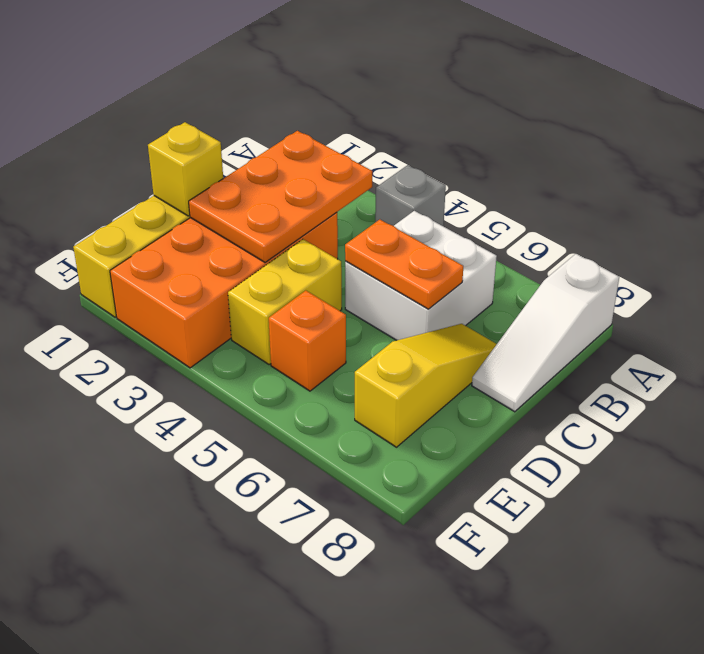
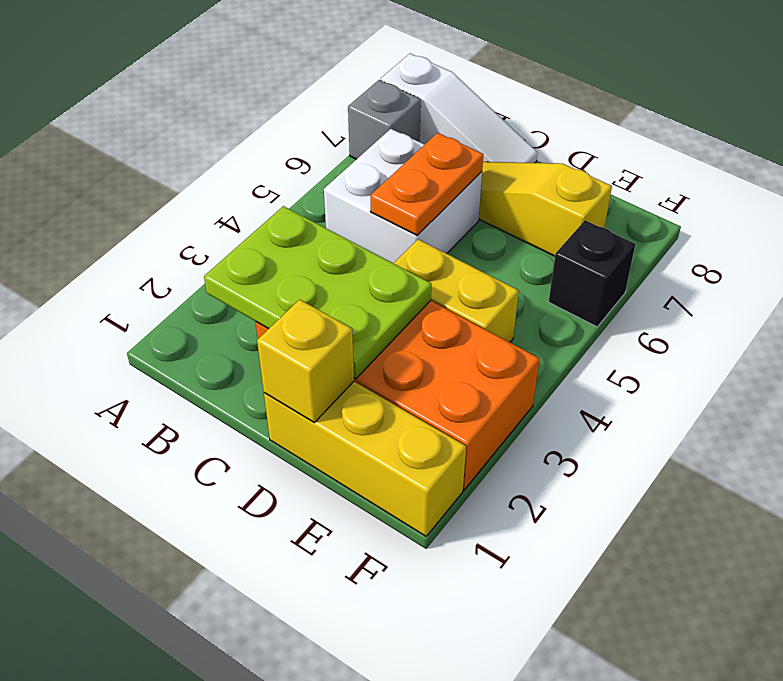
grey 1x1 brick [375,165,446,226] -> grey 1x1 brick moved to [348,80,421,159]
orange 2x3 plate [189,131,372,262] -> lime 2x3 plate [204,206,431,379]
orange 1x1 brick [269,291,346,391] -> none
none -> black 1x1 brick [549,220,636,327]

